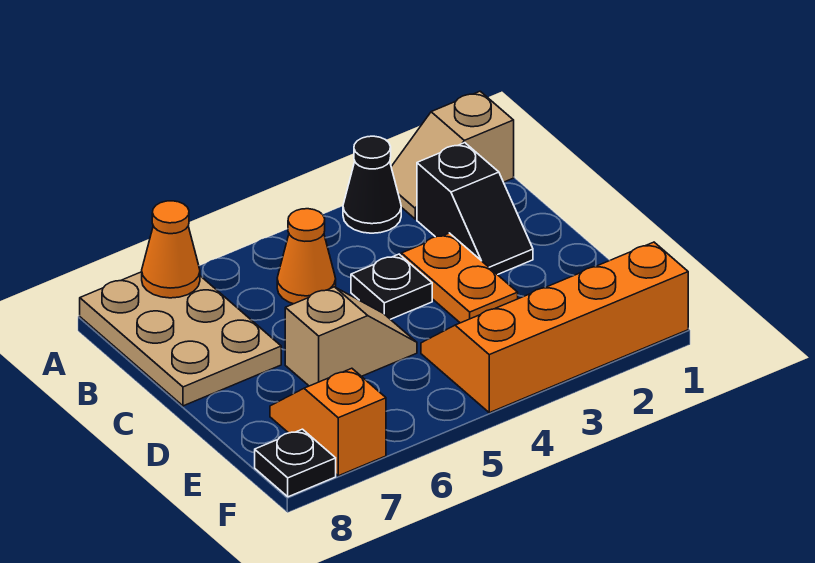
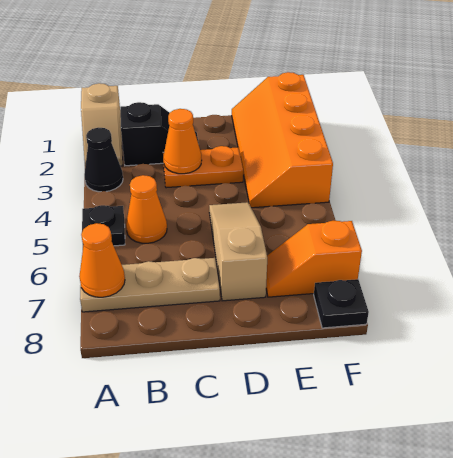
tan 2x3 plate [80,272,281,406] -> tan 1x3 plate [80,258,220,312]
none -> orange 1x1 cone [163,109,202,174]
black 1x1 plate [351,254,432,319] -> black 1x1 plate moved to [82,205,125,246]
tan 1x2 slope [285,287,417,386] -> tan 1x3 slope [209,202,267,301]

